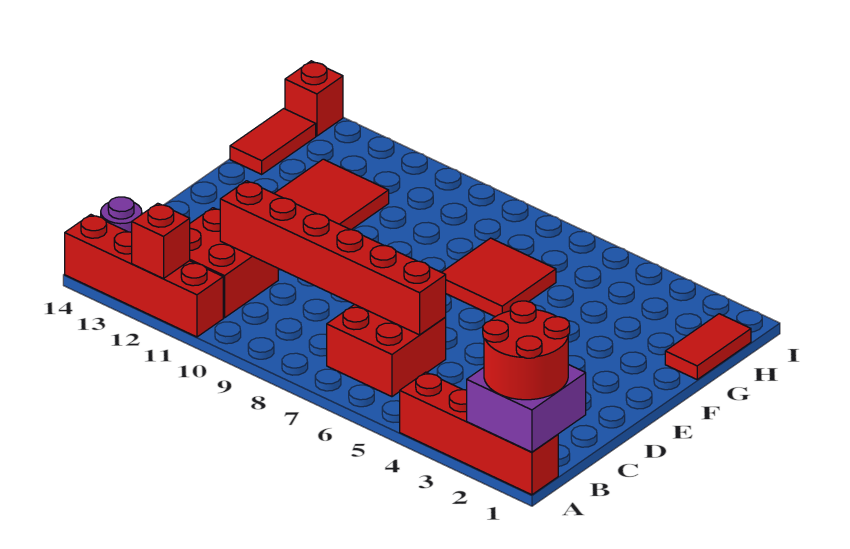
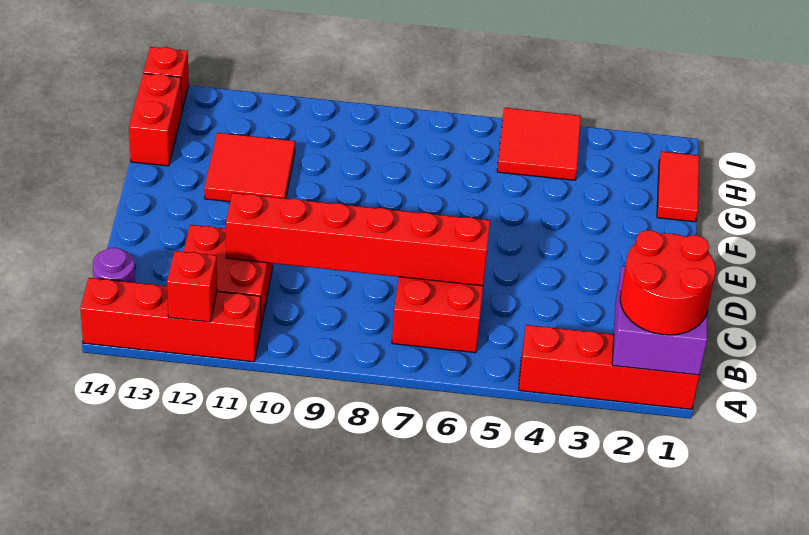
red 2x2 tile [442,238,556,317] -> red 2x2 tile moved to [497,108,581,180]
red 1x2 tile [230,109,316,174] -> red 1x2 brick [129,73,182,166]

